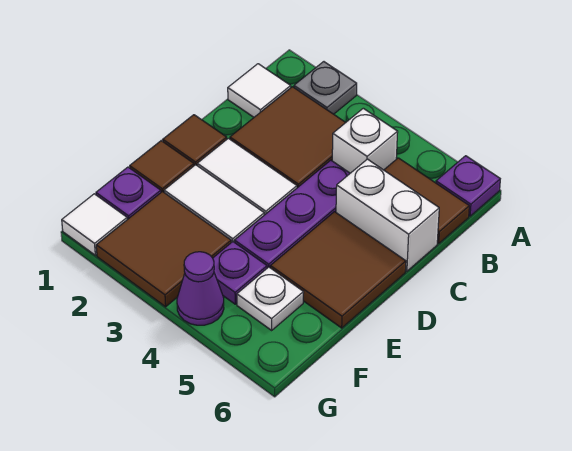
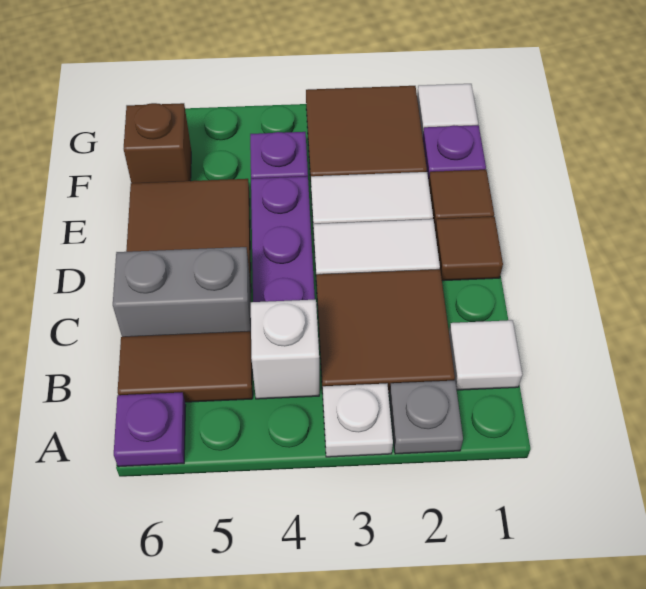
white 1x2 brick [336,159,439,271] -> grey 1x2 brick [113,247,251,337]
white 1x1 plate [237,267,304,330] -> white 1x1 plate moved to [323,383,393,457]
none -> brown 1x1 brick [124,103,191,183]
purple 1x1 cone [177,252,224,325] -> none

